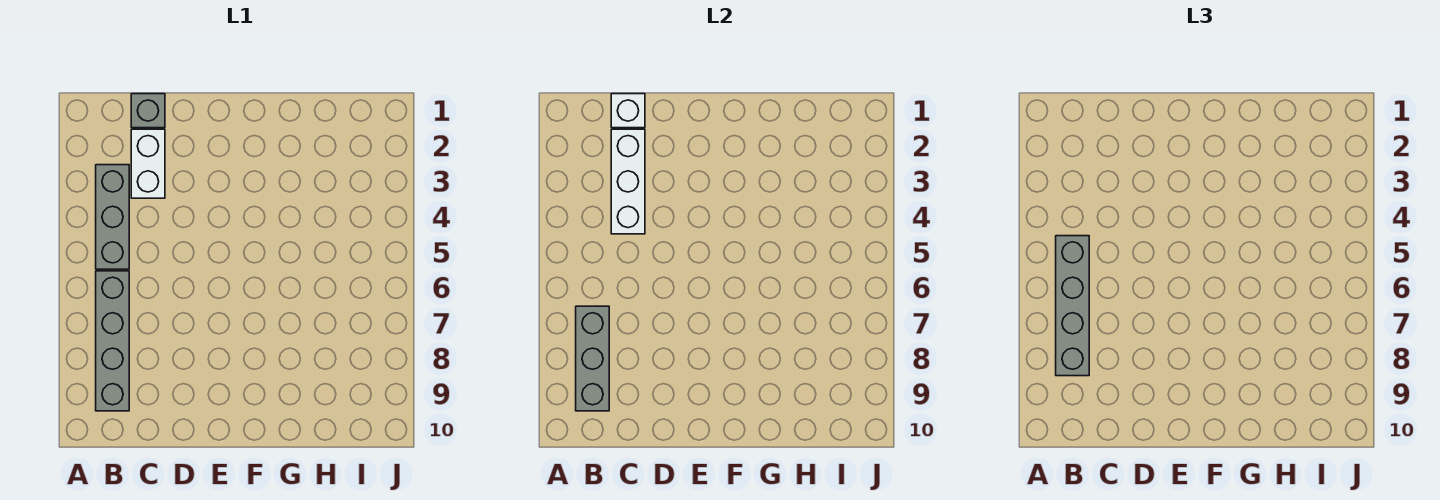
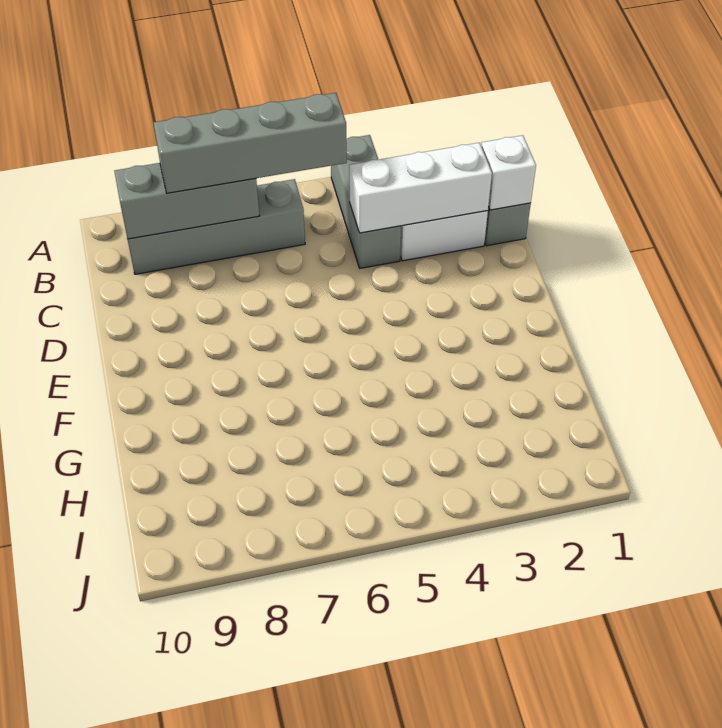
grey 1x3 brick [96,165,129,269] -> grey 1x3 brick turned to [331,135,401,268]

